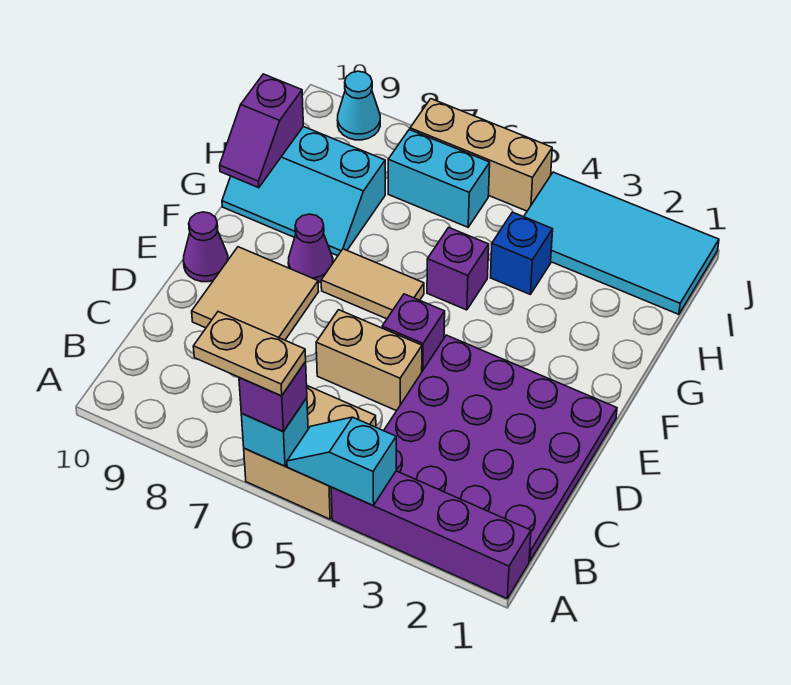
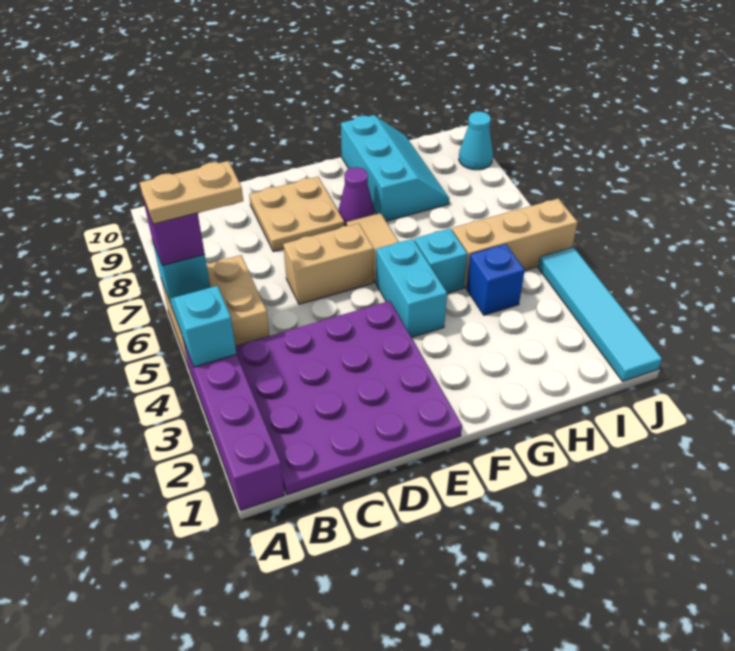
tan 1x2 plate [193,312,306,396] -> tan 1x2 plate turned to [140,161,243,224]
tan 1x2 brick [316,310,422,411] -> tan 1x2 brick turned to [283,223,374,304]
tan 2x2 tile [192,247,319,340] -> tan 2x2 plate [249,177,344,252]
purple 1x1 brick [382,294,445,371] -> none
purple 1x1 cone [183,212,228,282] -> none
purple 1x1 brick [427,227,489,310] -> cyan 1x1 brick [415,229,467,293]
cyan 2x3 slope [222,127,385,256] -> cyan 2x3 slope turned to [341,115,449,221]
purple 1x2 slope [220,74,303,188] -> none
cyan 2x4 tile [524,172,719,314] -> cyan 1x4 tile [538,247,662,381]
cyan 1x2 brick [388,130,490,227] -> cyan 1x2 brick moved to [376,239,447,337]
tan 1x3 brick [410,99,552,211] -> tan 1x3 brick turned to [452,198,578,288]

